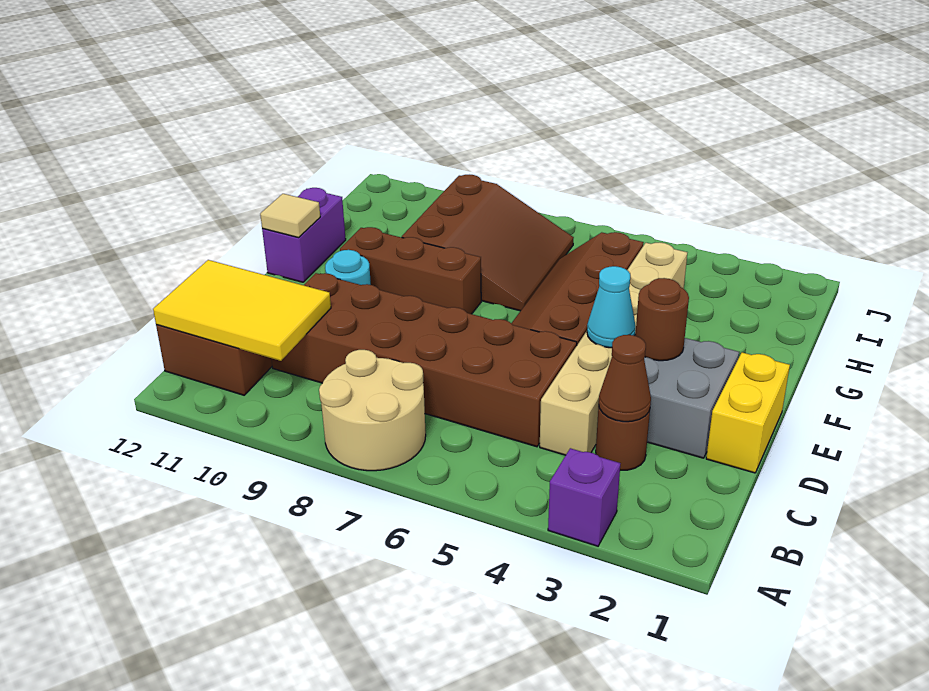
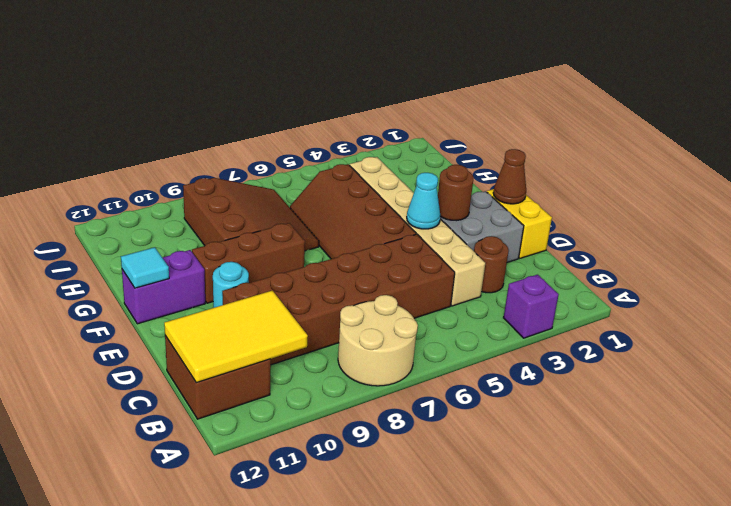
brown 1x1 cone [599,335,651,422] -> brown 1x1 cone moved to [493,149,526,204]
purple 1x2 brick [262,188,346,282] -> purple 1x2 brick turned to [122,250,205,324]
tan 1x1 tile [260,194,320,238] -> cyan 1x1 tile [121,247,169,288]

